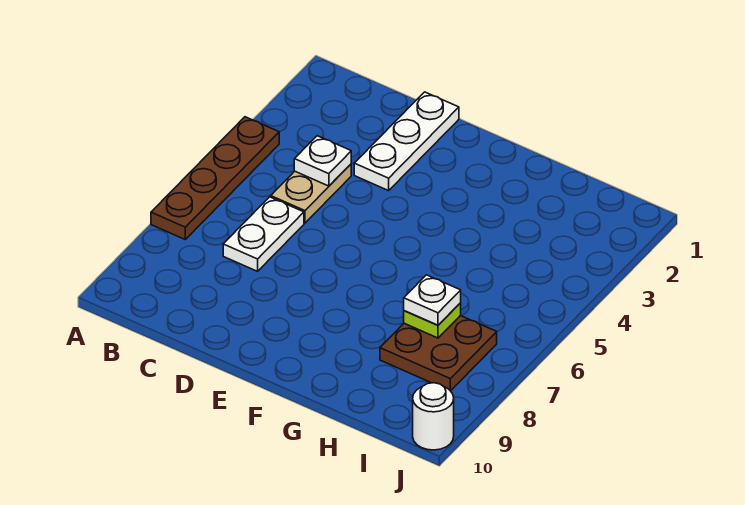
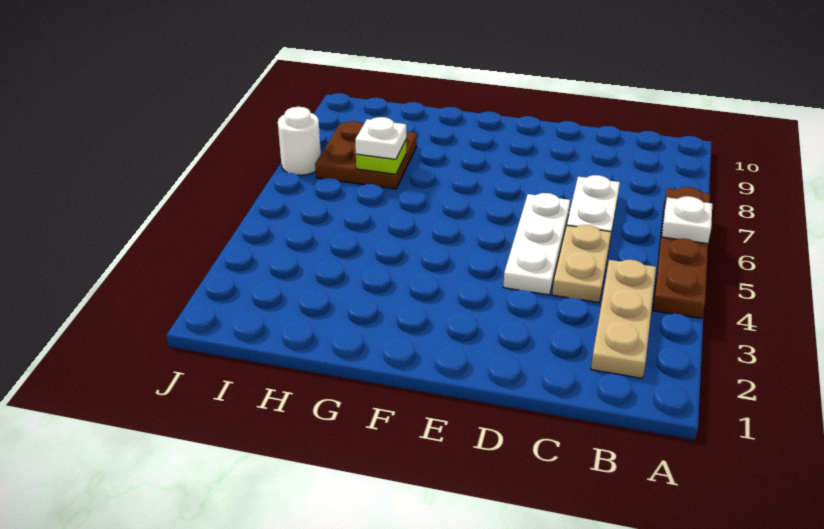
none -> tan 1x3 plate [591,260,656,378]
white 1x1 plate [294,136,351,186] -> white 1x1 plate moved to [662,196,712,244]
white 1x3 plate [354,92,459,191] -> white 1x3 plate moved to [503,193,570,295]
white 1x1 round brick [413,383,454,450] -> white 1x1 round brick moved to [278,107,321,175]

